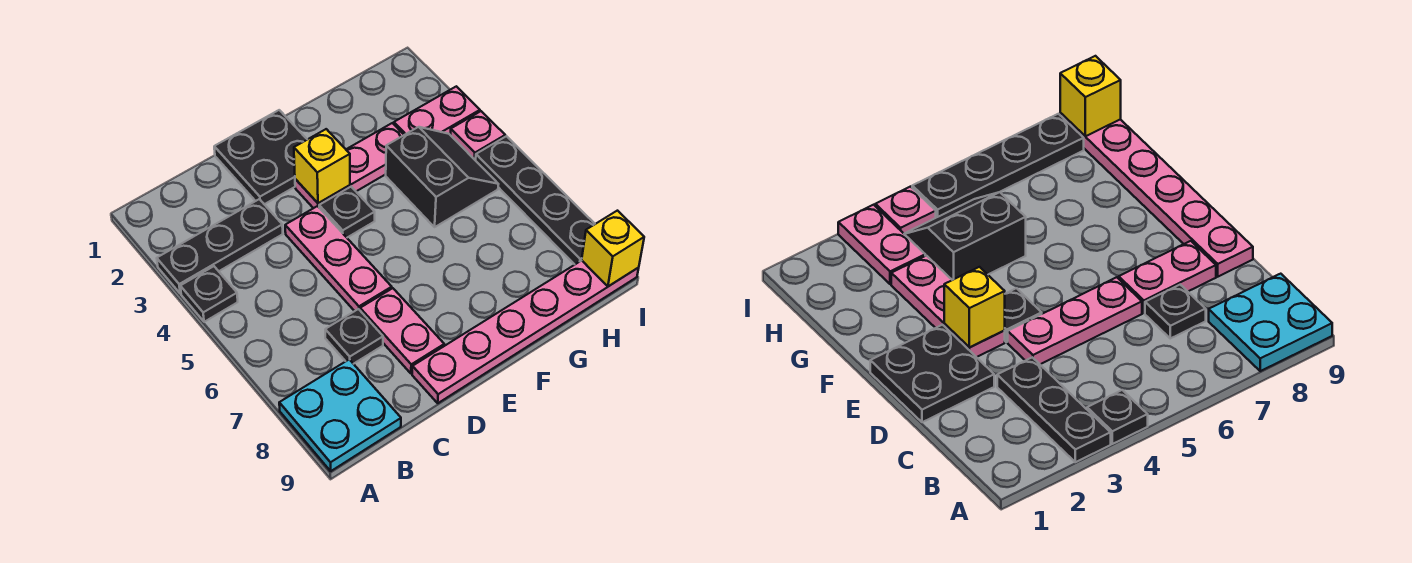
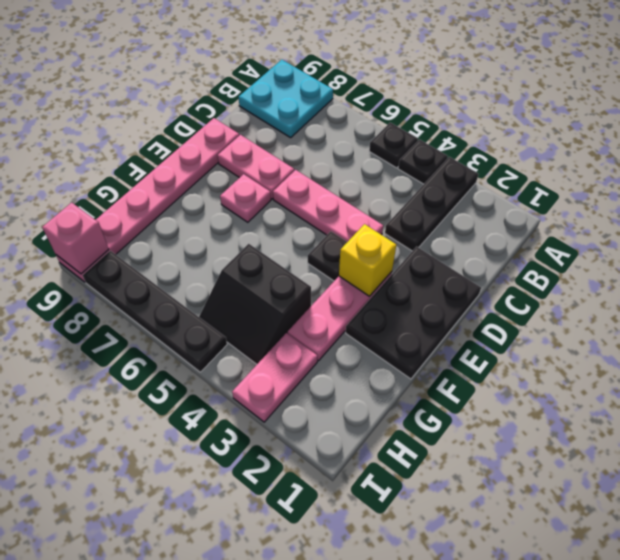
black 1x1 plate [325,309,383,364] -> black 1x1 plate moved to [369,123,418,168]
black 2x2 plate [214,110,307,204] -> black 2x3 plate [346,247,481,379]
pink 1x1 plate [451,111,505,161] -> pink 1x1 plate moved to [220,174,271,222]
yellow 1x1 brick [582,211,644,286] -> pink 1x1 brick [42,203,109,274]

